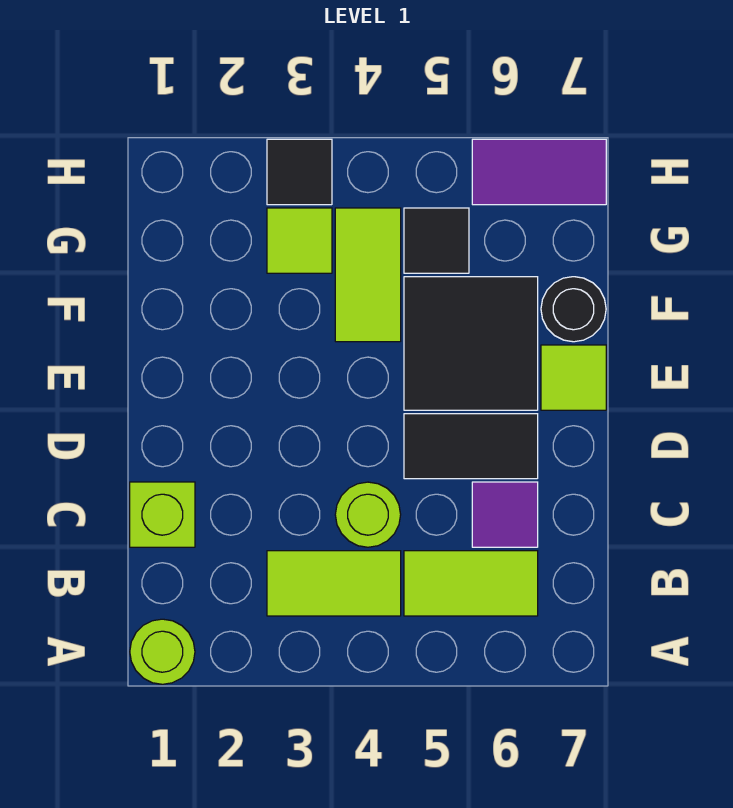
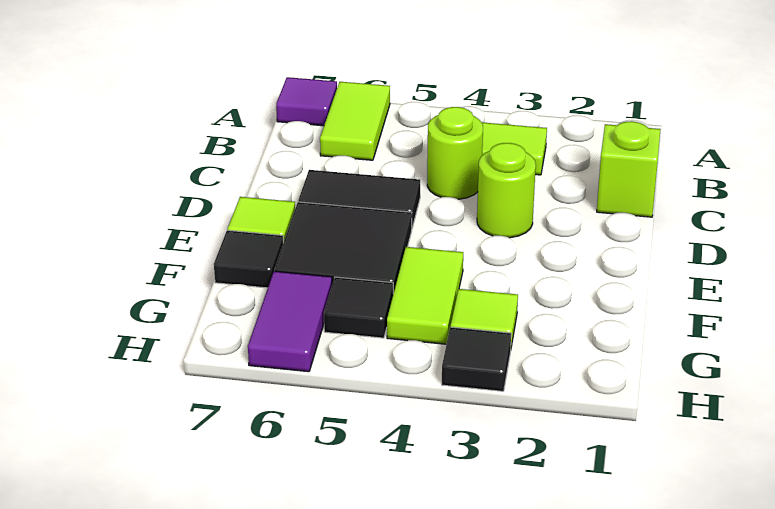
lime 1x1 round brick [130,619,195,684] -> lime 1x1 round brick moved to [477,143,536,238]
lime 1x2 tile [404,551,538,616] -> lime 1x2 tile turned to [320,82,390,160]
purple 1x1 tile [472,482,538,547] -> purple 1x1 tile moved to [276,77,337,126]
black 1x1 round brick [541,277,606,342] -> black 1x1 tile [214,230,283,288]
purple 1x2 tile [472,139,606,205] -> purple 1x2 tile turned to [248,271,332,372]

